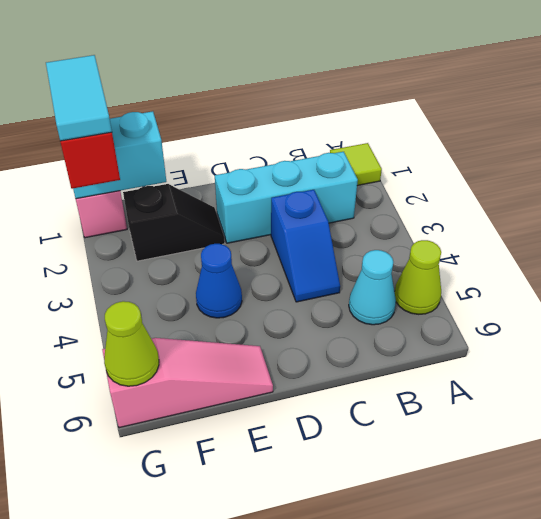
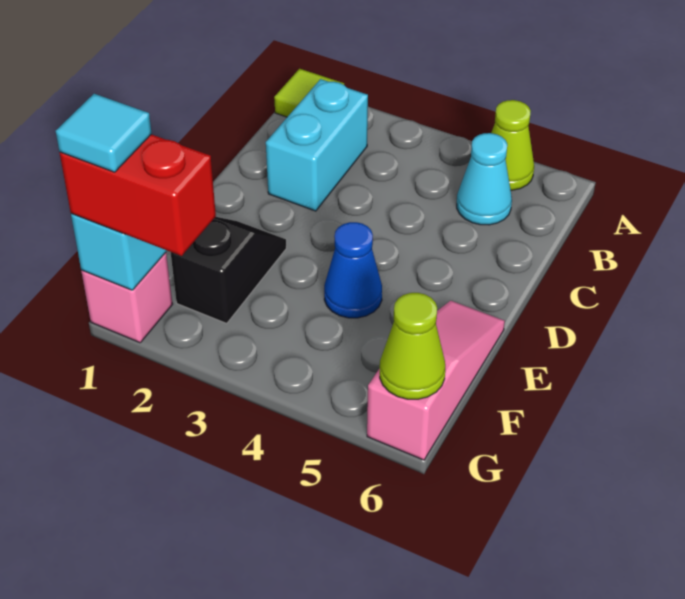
cyan 1x3 brick [215,152,358,243] -> cyan 1x2 brick [266,79,368,211]
blue 1x2 slope [271,190,340,302] -> none
cyan 1x2 tile [46,55,112,141] -> cyan 1x1 tile [56,94,152,172]

